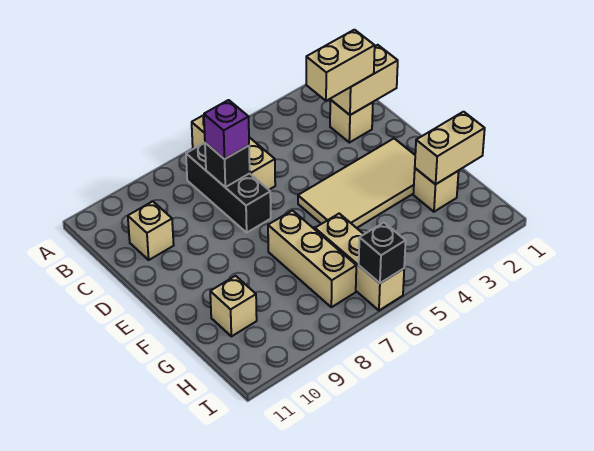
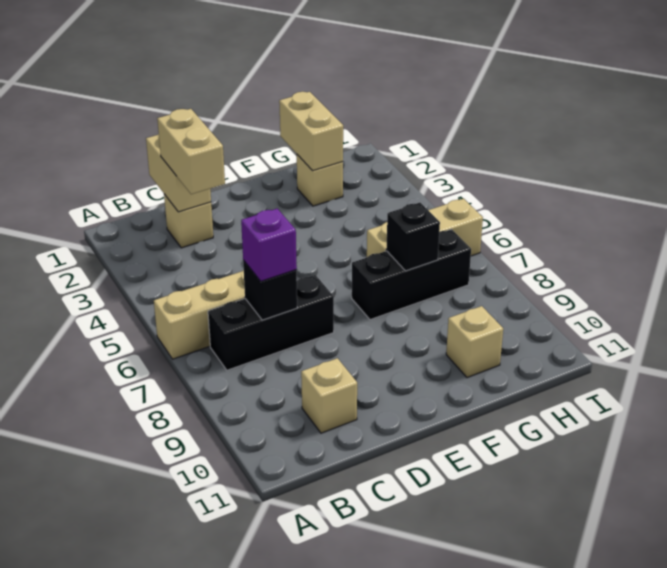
tan 2x4 tile [298,139,415,228] -> none
tan 1x3 brick [268,210,356,307] -> black 1x3 brick [352,229,471,320]
black 1x1 brick [359,223,406,283] -> black 1x1 brick moved to [386,203,440,271]

